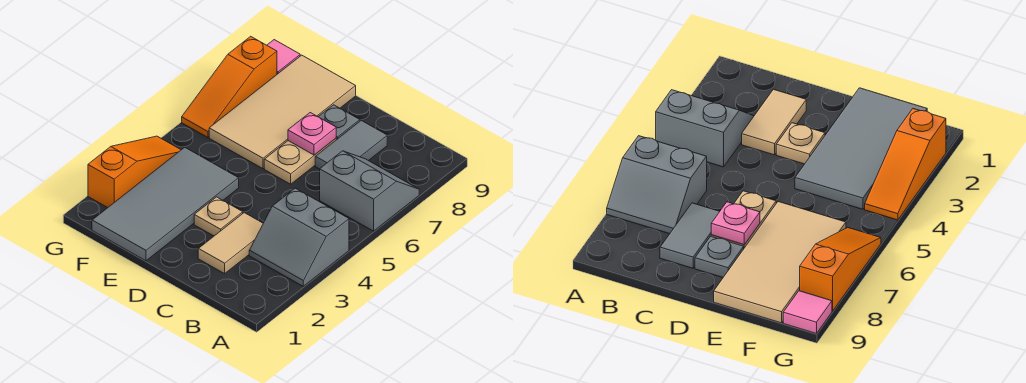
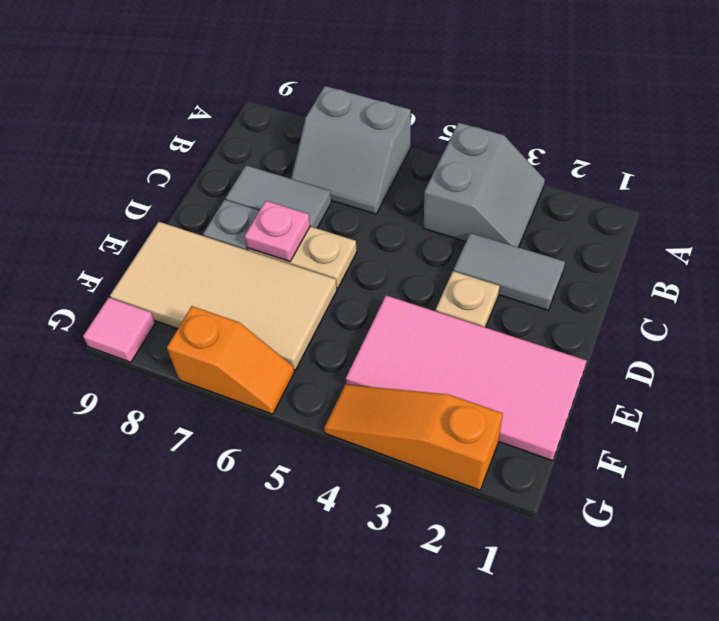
grey 2x2 slope [320,151,419,231] -> grey 2x2 slope turned to [291,86,411,214]
tan 1x2 tile [198,213,263,273] -> grey 1x2 tile [454,233,565,310]
grey 2x4 tile [92,147,239,261] -> pink 2x4 tile [346,295,587,461]
orange 1x3 slope [182,36,277,137] -> orange 1x2 slope [167,306,294,414]

